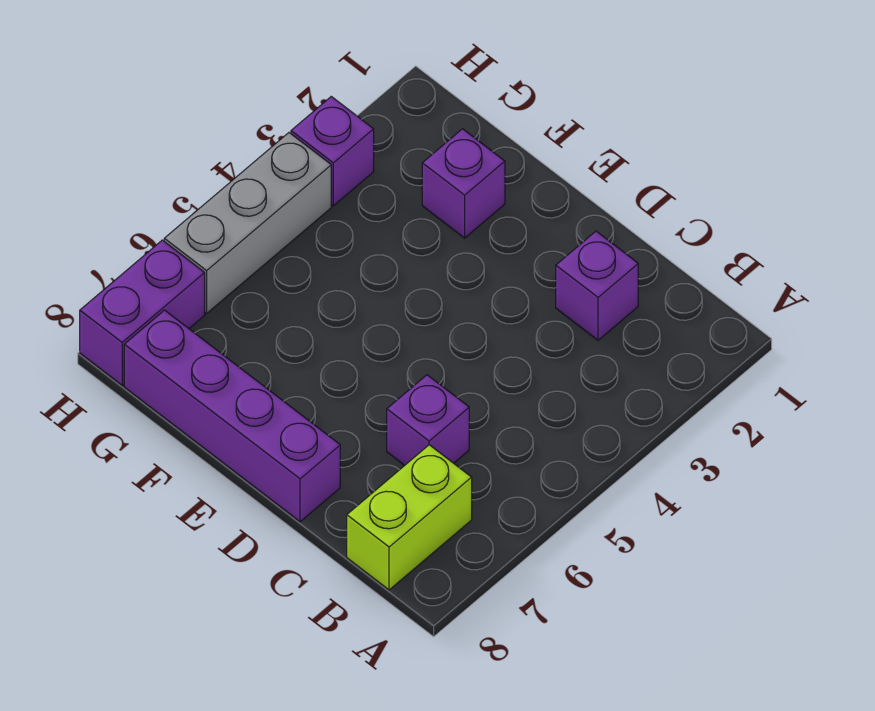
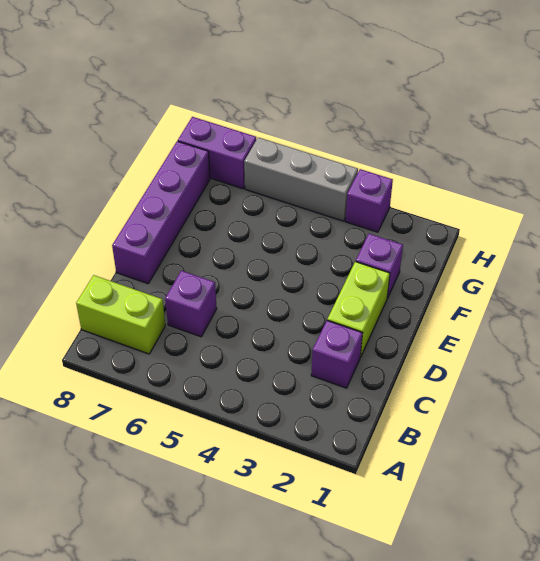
none -> lime 1x2 brick [327,261,390,357]

